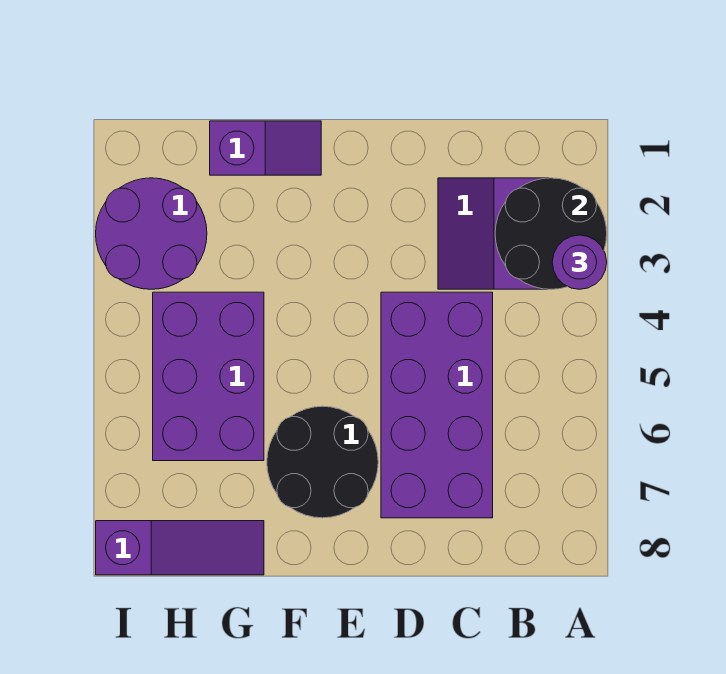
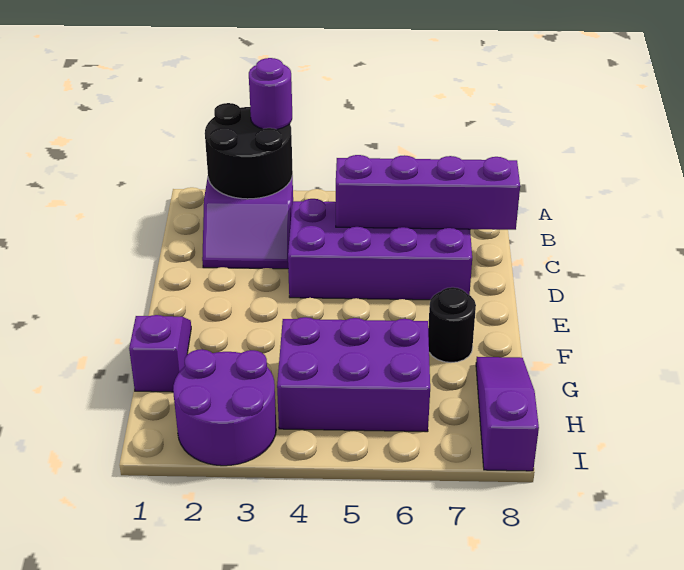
none -> purple 1x4 brick [336,155,520,230]
black 2x2 round brick [267,406,378,518] -> black 1x1 round brick [428,287,476,363]

